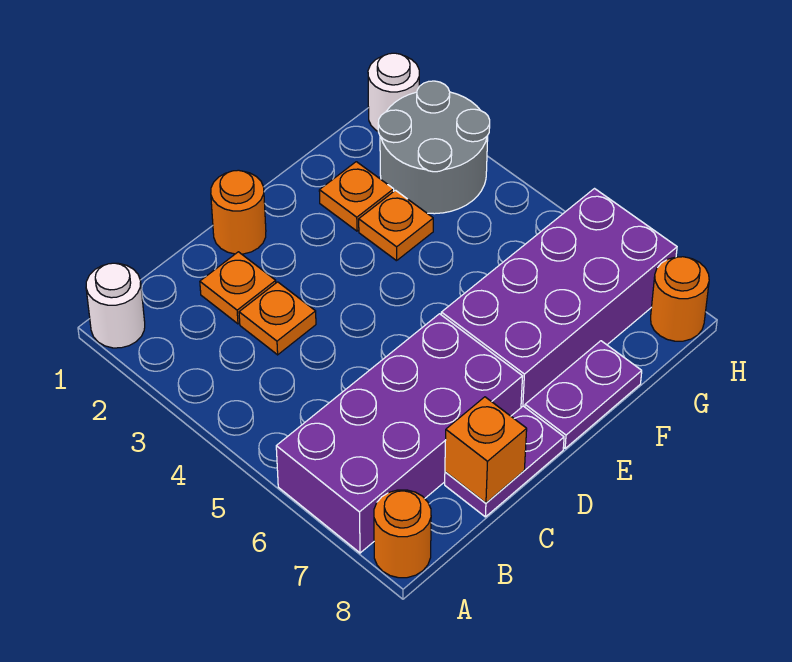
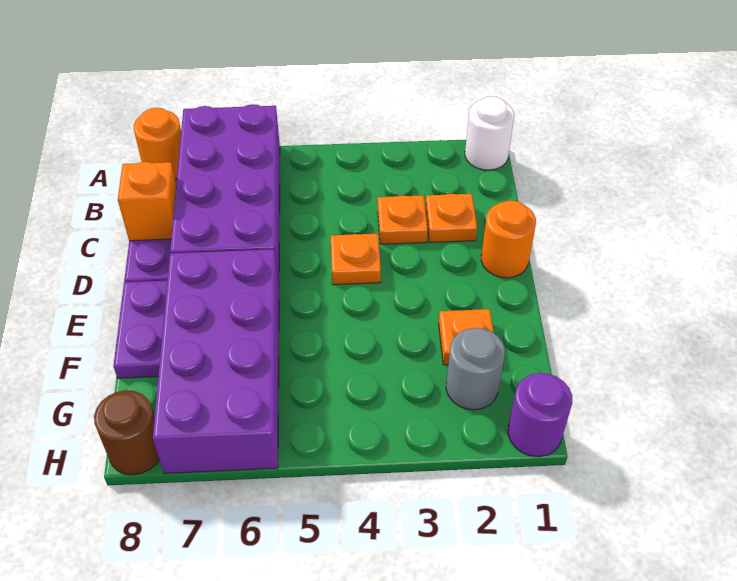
orange 1x1 plate [359,190,433,261] -> orange 1x1 plate moved to [331,234,381,285]
grey 2x2 round brick [378,81,490,214] -> grey 1x1 round brick [446,328,505,410]
white 1x1 round brick [368,53,419,131] -> purple 1x1 round brick [508,373,572,457]
orange 1x1 round brick [651,257,709,341] -> brown 1x1 round brick [94,390,160,475]

